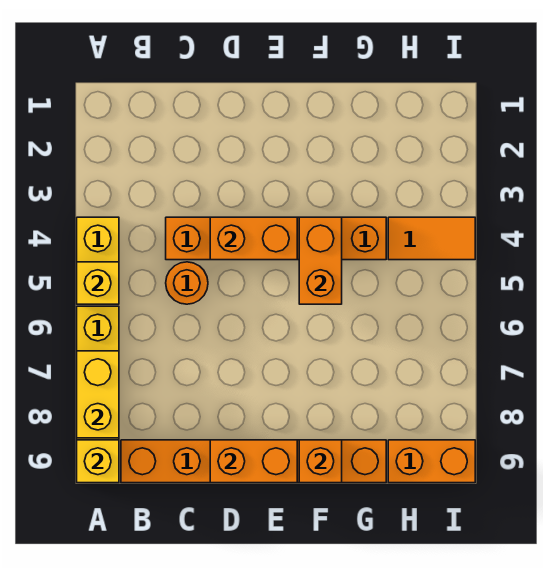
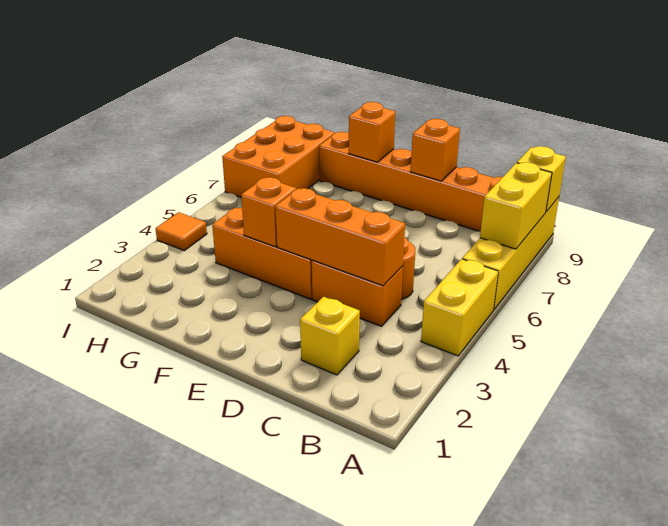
yellow 1x1 brick [77,262,119,304] -> yellow 1x1 brick moved to [300,297,360,375]
orange 1x2 brick [210,217,297,260] -> orange 1x3 brick [275,188,405,286]
orange 1x2 brick [210,440,297,483] -> orange 1x1 brick [410,119,460,181]
orange 1x2 brick [299,217,342,304] -> orange 1x1 brick [241,177,296,247]
orange 1x2 tile [388,217,475,260] -> orange 1x1 tile [155,212,207,251]
orange 1x2 brick [388,440,475,483] -> orange 2x3 brick [222,116,335,197]

